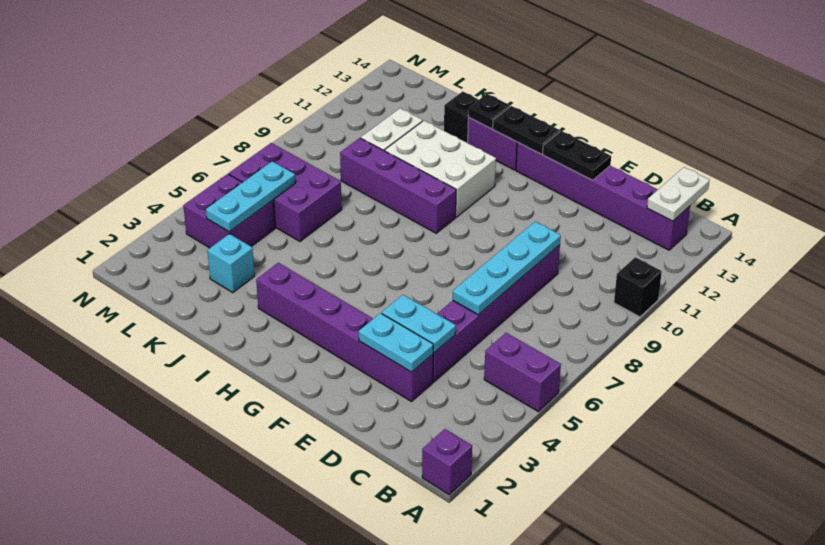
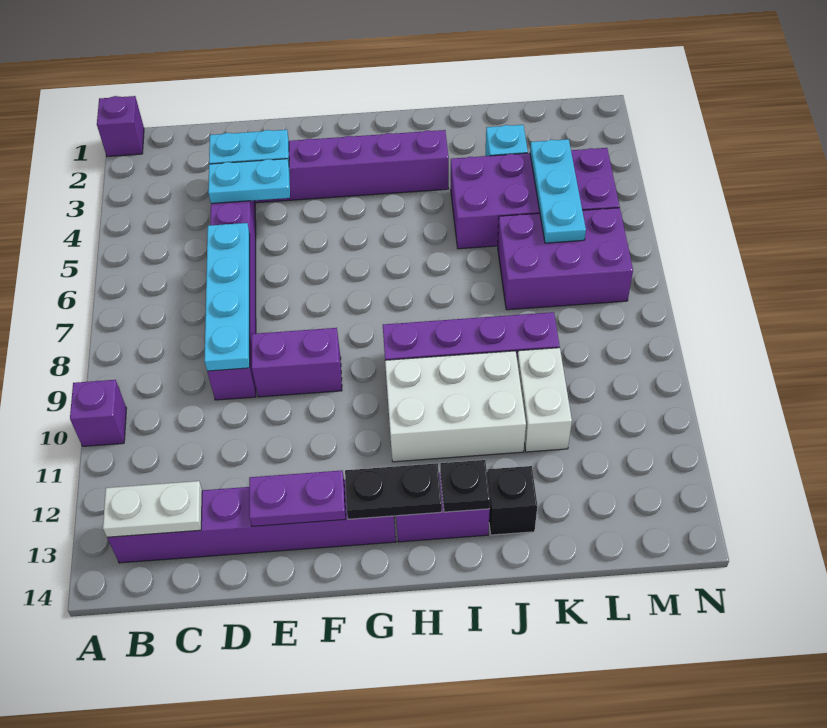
purple 1x2 brick [484,333,561,412] -> purple 1x2 brick moved to [252,328,342,397]
black 1x1 brick [614,257,662,317] -> purple 1x1 brick [70,380,126,446]
white 1x2 plate [647,167,710,221] -> white 1x2 plate turned to [103,481,202,537]
black 1x2 plate [543,131,611,180] -> purple 1x2 plate [249,470,346,526]
purple 2x2 brick [183,174,275,248] -> purple 2x4 brick [451,148,619,249]

